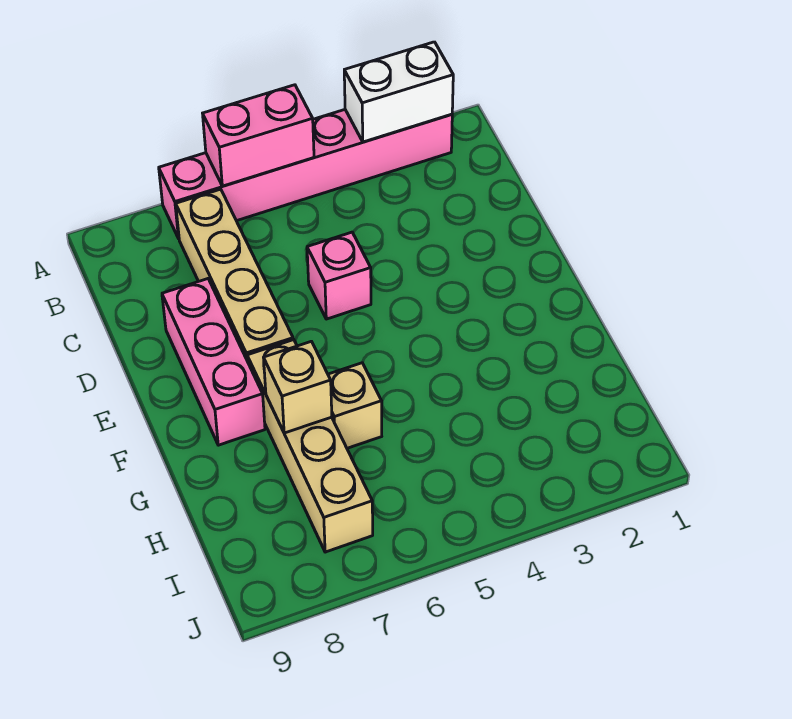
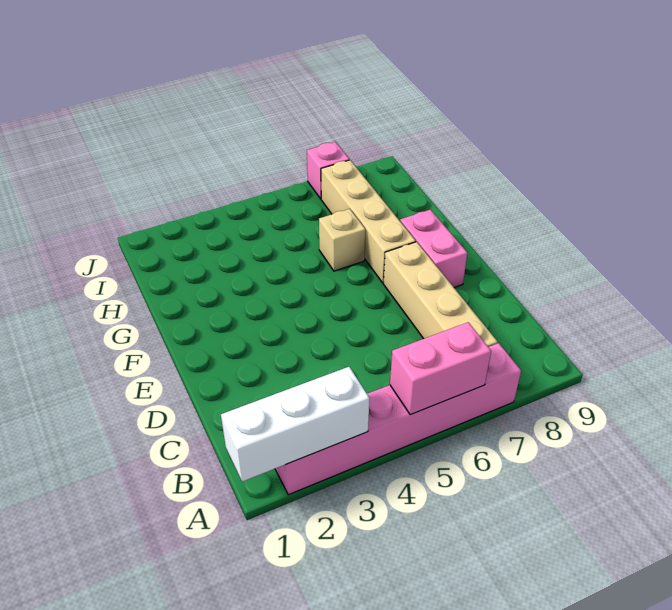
white 1x2 brick [344,42,453,142] -> white 1x3 brick [221,367,370,482]
pink 1x1 brick [307,232,371,319] -> pink 1x1 brick moved to [307,142,349,199]
pink 1x3 brick [162,279,265,445] -> pink 1x2 brick [400,210,467,288]
tan 1x1 brick [264,341,332,433] -> none

